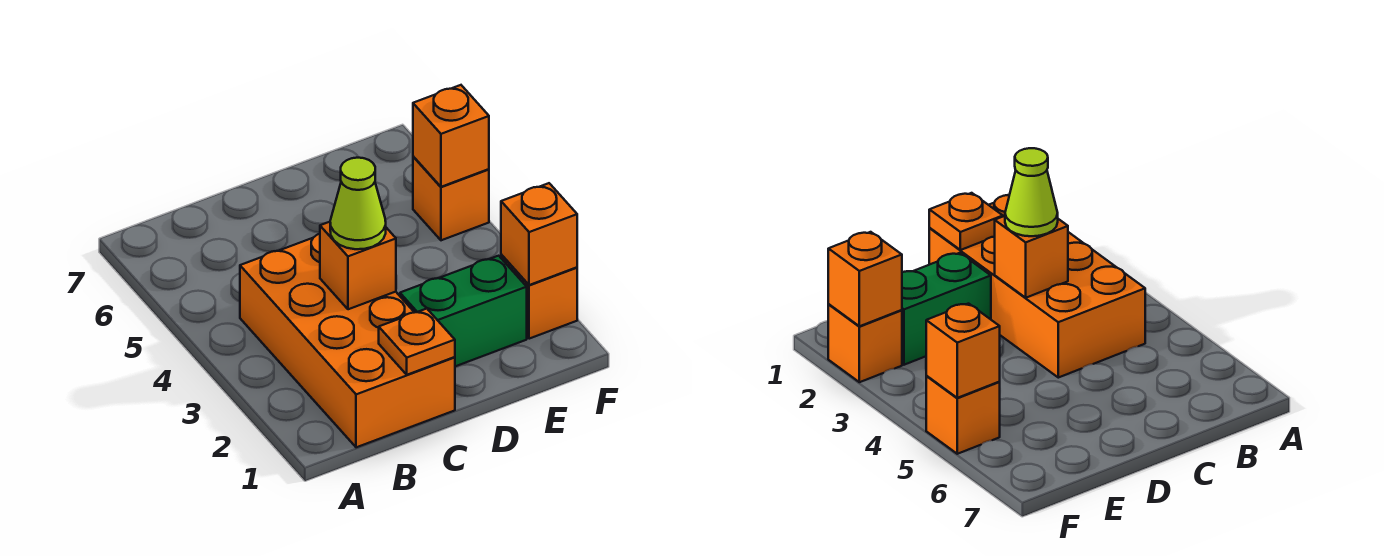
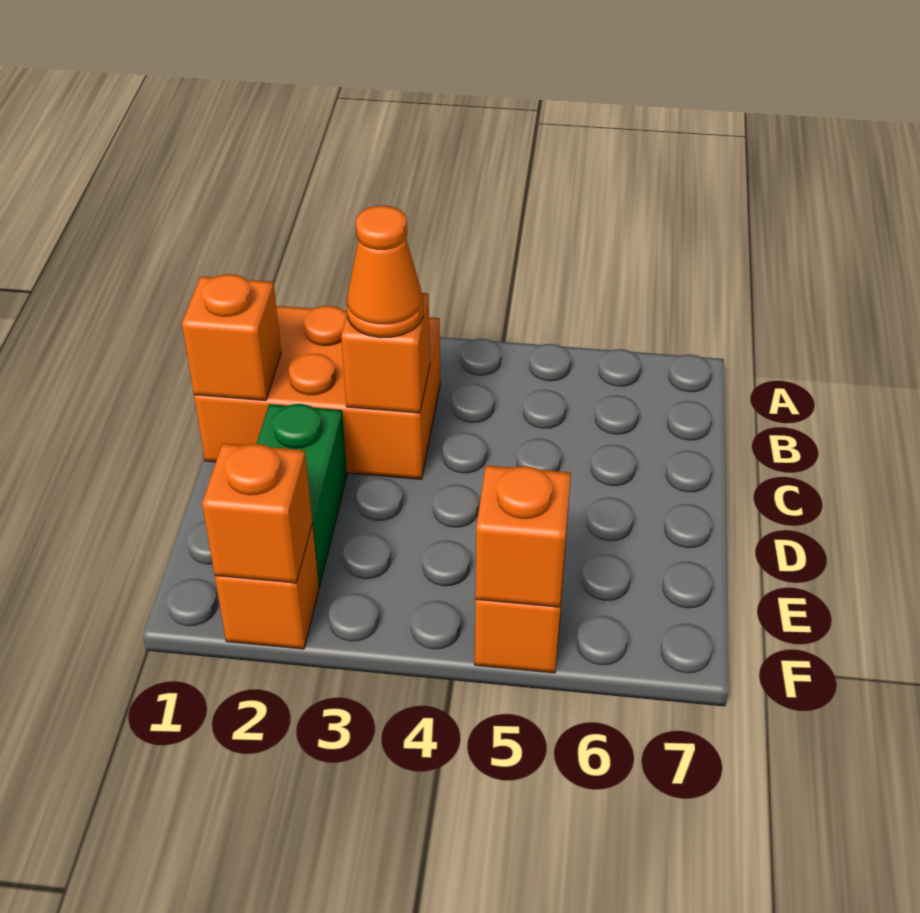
orange 2x4 brick [240,234,455,447] -> orange 2x3 brick [194,306,440,479]
orange 1x1 plate [379,309,455,375] -> orange 1x1 brick [182,274,281,401]
lime 1x1 cone [330,158,386,249] -> orange 1x1 cone [347,206,423,338]

